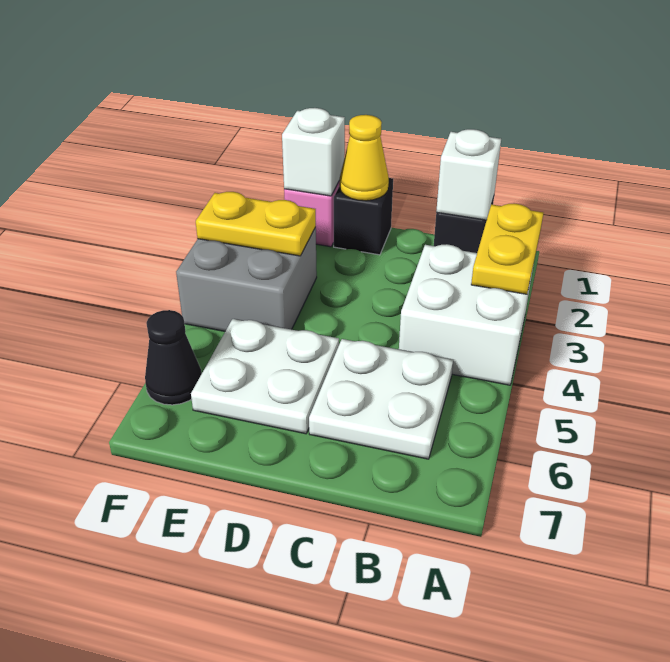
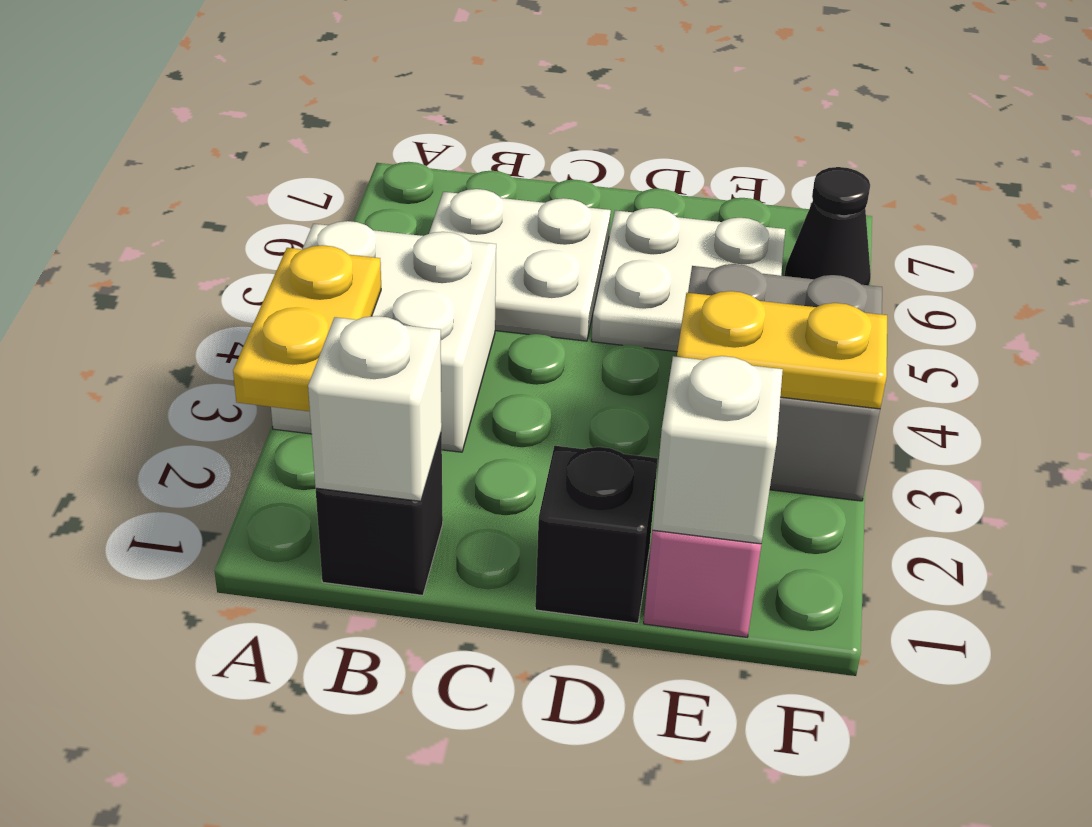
yellow 1x1 cone [339,115,389,201] -> none

